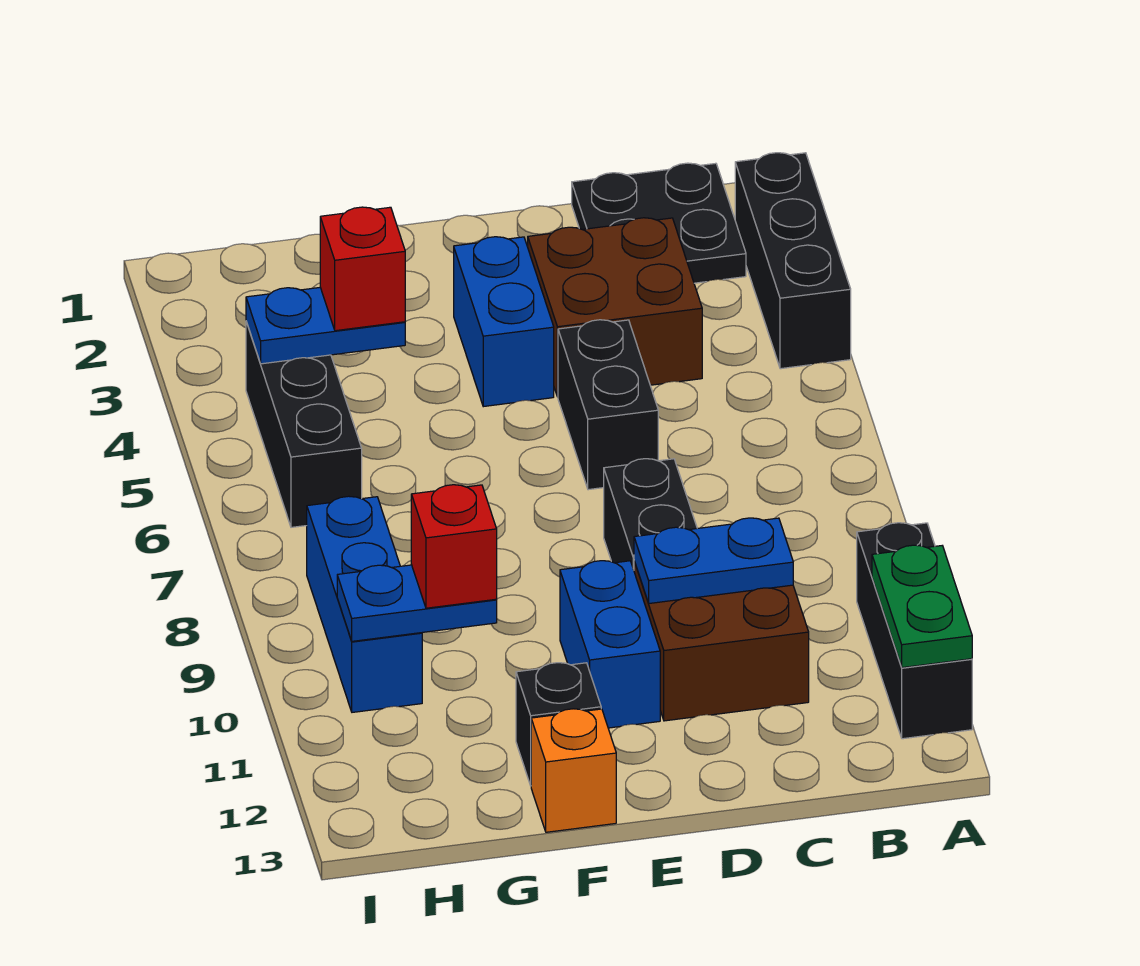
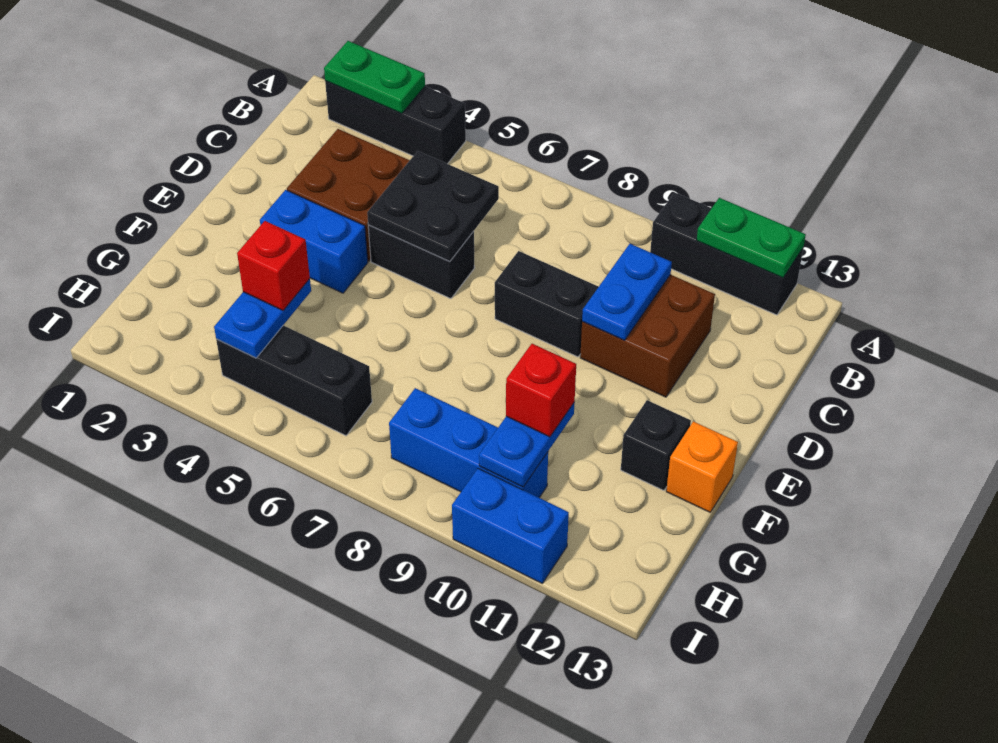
none -> green 1x2 plate [324,41,425,113]
black 2x2 plate [572,163,746,283] -> black 2x2 plate moved to [367,151,499,262]
blue 1x2 brick [560,561,660,728] -> blue 1x2 brick moved to [452,468,569,583]

